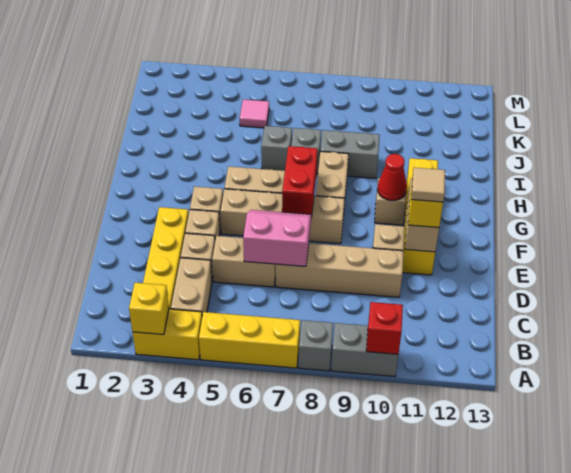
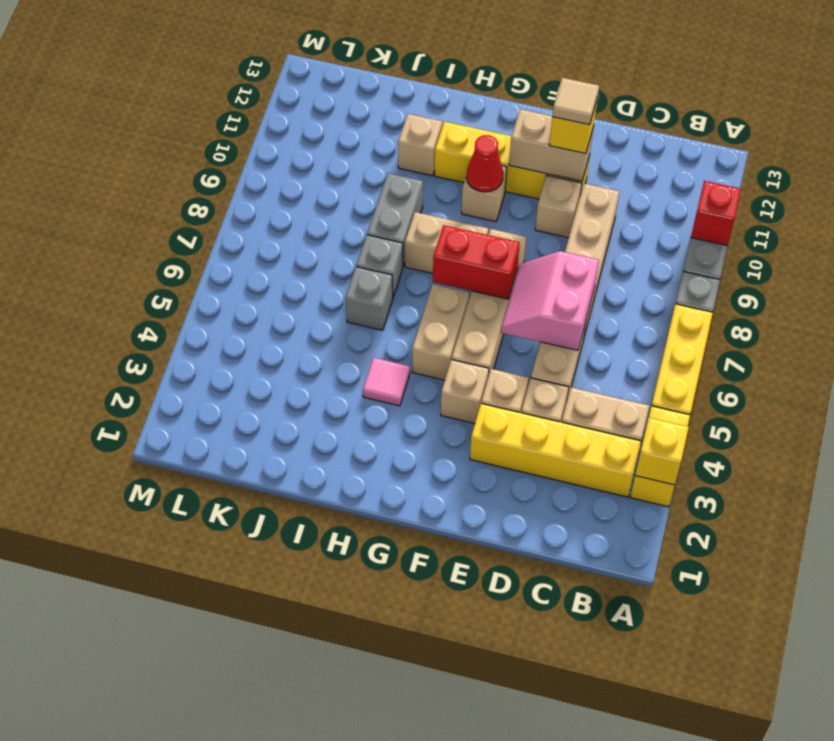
none -> tan 1x1 brick [398,114,442,176]
pink 1x1 tile [240,99,269,128] -> pink 1x1 tile moved to [363,358,410,406]

